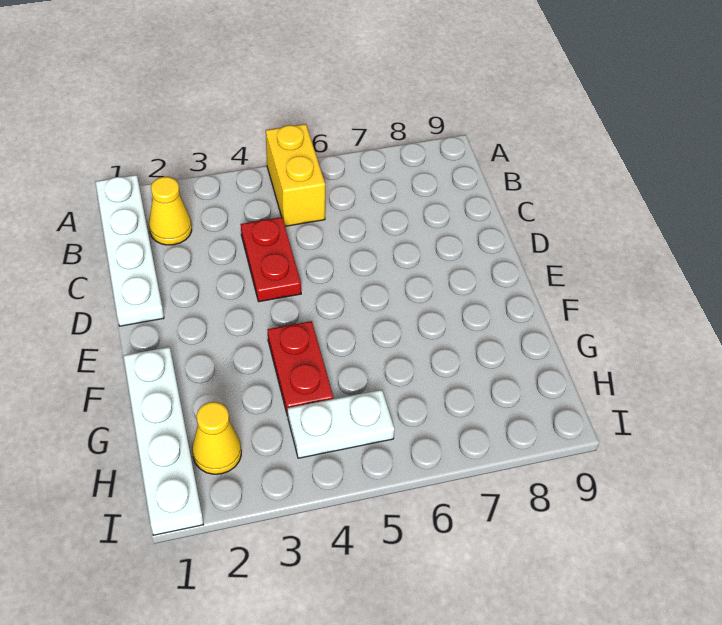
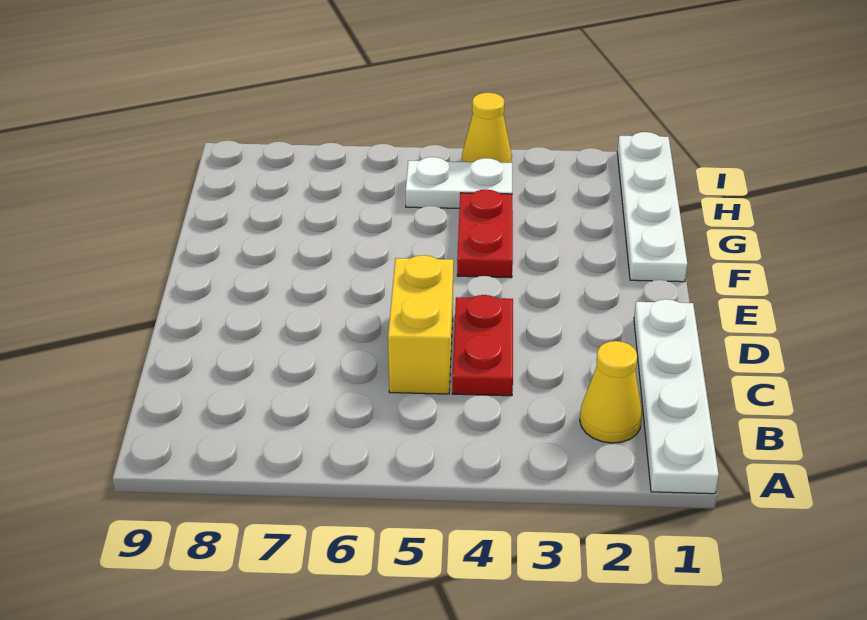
yellow 1x2 brick [266,124,325,226] -> yellow 1x2 brick moved to [388,255,453,394]
yellow 1x1 cone [192,402,241,474] -> yellow 1x1 cone moved to [462,93,512,163]

